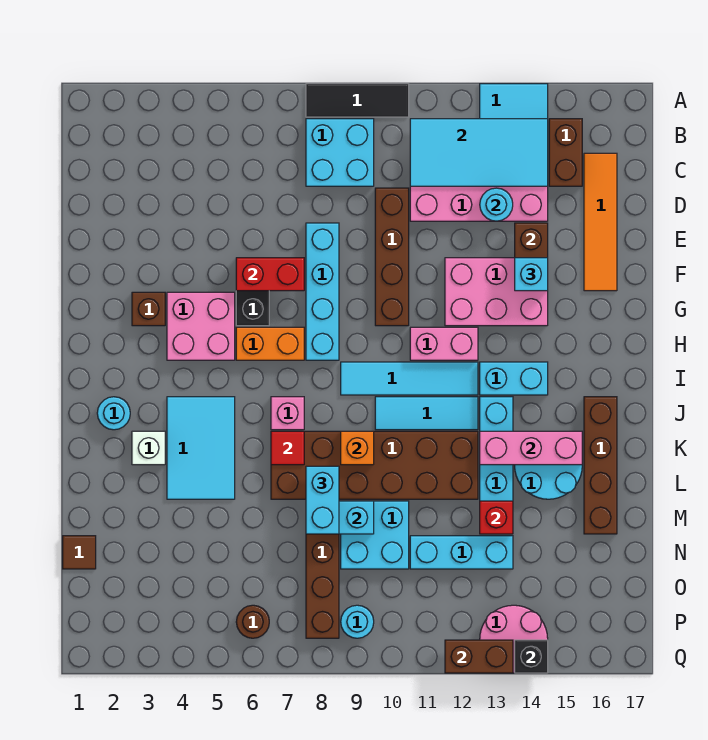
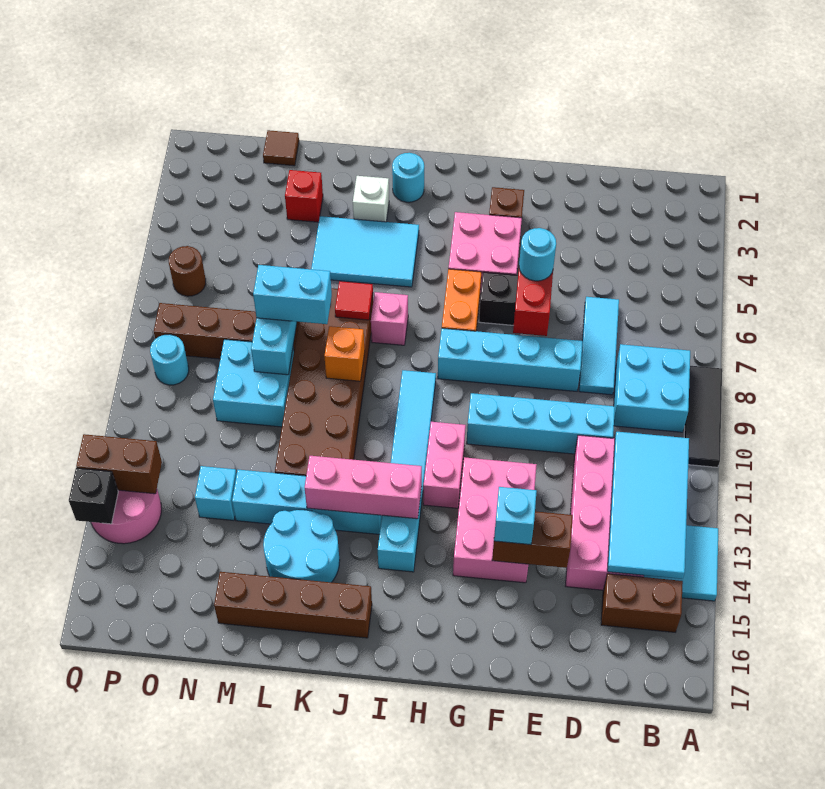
orange 1x4 tile [584,153,617,291] -> none
brown 1x4 brick [375,188,409,326] -> cyan 1x4 brick [467,393,615,454]
cyan 1x1 round brick [480,188,513,221] -> cyan 1x1 round brick moved to [519,228,556,281]
cyan 1x3 tile [375,397,478,430] -> cyan 1x3 tile moved to [579,297,619,395]
pink 1x3 brick [480,431,582,465] -> pink 1x3 brick turned to [305,456,422,519]
red 1x1 brick [480,501,513,534] -> red 1x1 brick moved to [285,170,323,222]
cyan 1x3 brick [410,536,513,569] -> cyan 1x1 brick [195,466,237,520]
brown 1x2 brick [445,640,513,673] -> brown 1x2 brick turned to [76,434,162,494]

